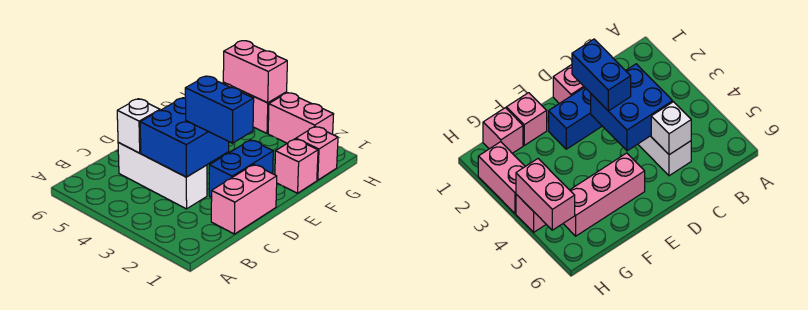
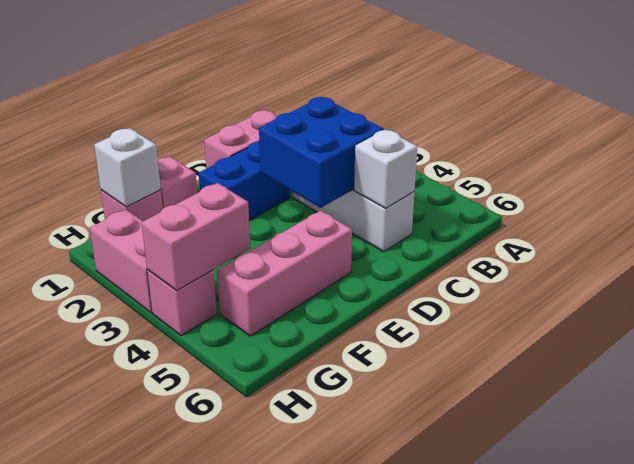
blue 1x2 brick [185,76,254,143] -> none
none -> white 1x1 brick [94,128,161,207]
pink 1x2 brick [223,41,287,103] -> pink 1x2 brick turned to [142,183,250,290]

